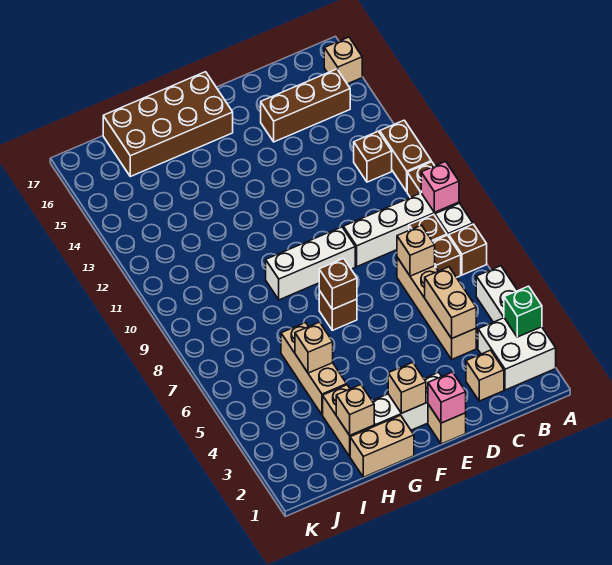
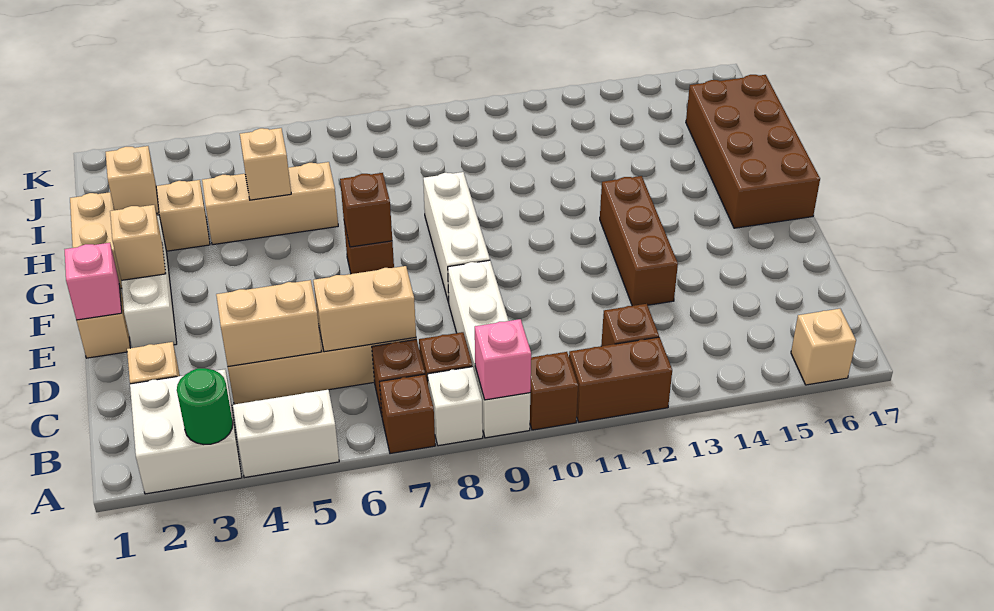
green 1x1 brick [504,286,542,337] -> green 1x1 round brick [177,368,233,444]
brown 1x3 brick [261,69,350,142] -> brown 1x3 brick moved to [600,176,678,306]
tan 1x1 brick [397,225,435,276] -> tan 1x2 brick [313,266,416,352]

